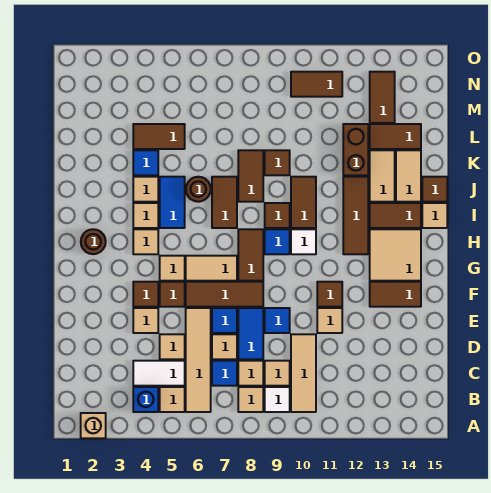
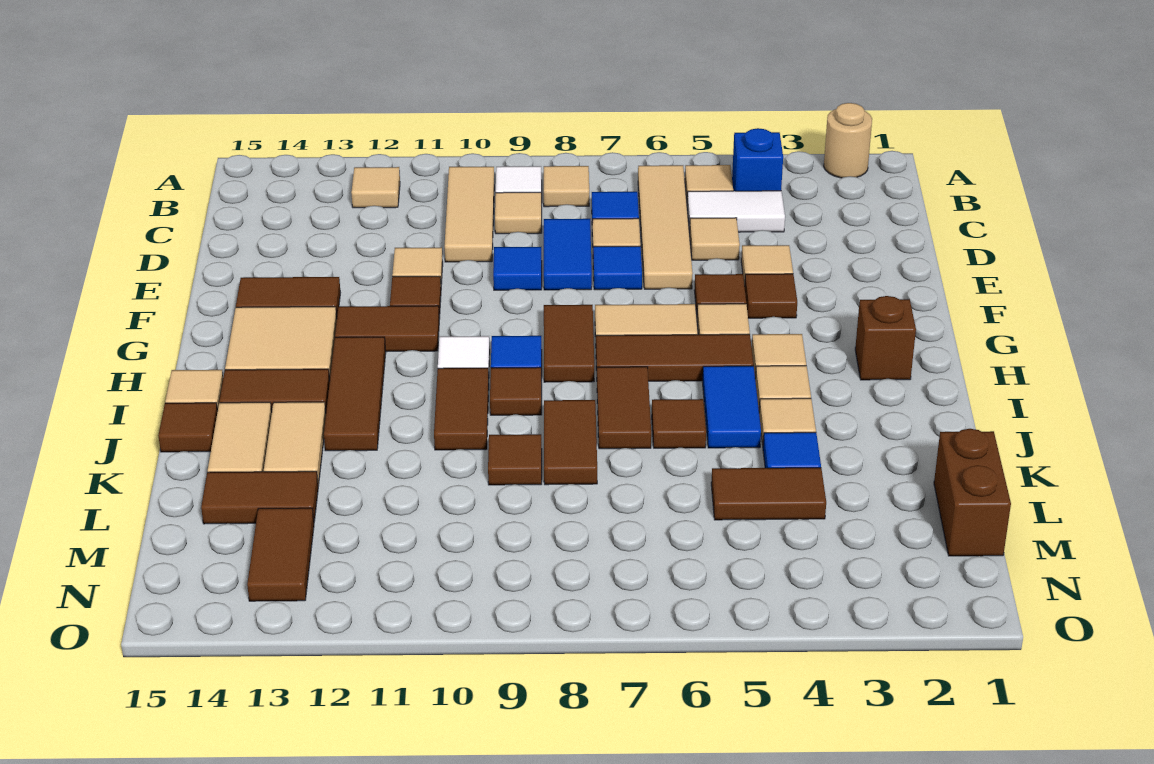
tan 1x1 brick [81,413,106,438] -> tan 1x1 round brick [824,103,872,178]
tan 1x1 tile [238,361,263,386] -> tan 1x1 tile moved to [351,167,400,208]
brown 1x3 tile [186,282,263,307] -> brown 1x3 tile moved to [596,334,753,381]
brown 1x1 round brick [81,229,106,254] -> brown 1x1 brick [855,296,916,380]
brown 1x1 round brick [186,177,211,202] -> brown 1x1 tile [652,399,706,448]
brown 1x2 brick [343,124,368,175] -> brown 1x2 brick moved to [934,429,1011,556]
brown 1x2 tile [291,72,342,97] -> brown 1x2 tile moved to [335,306,439,352]

